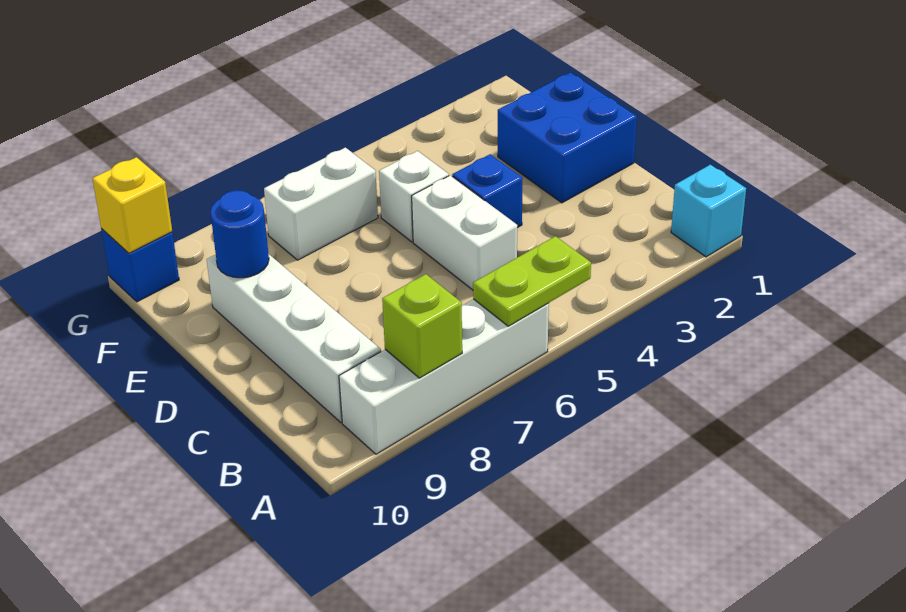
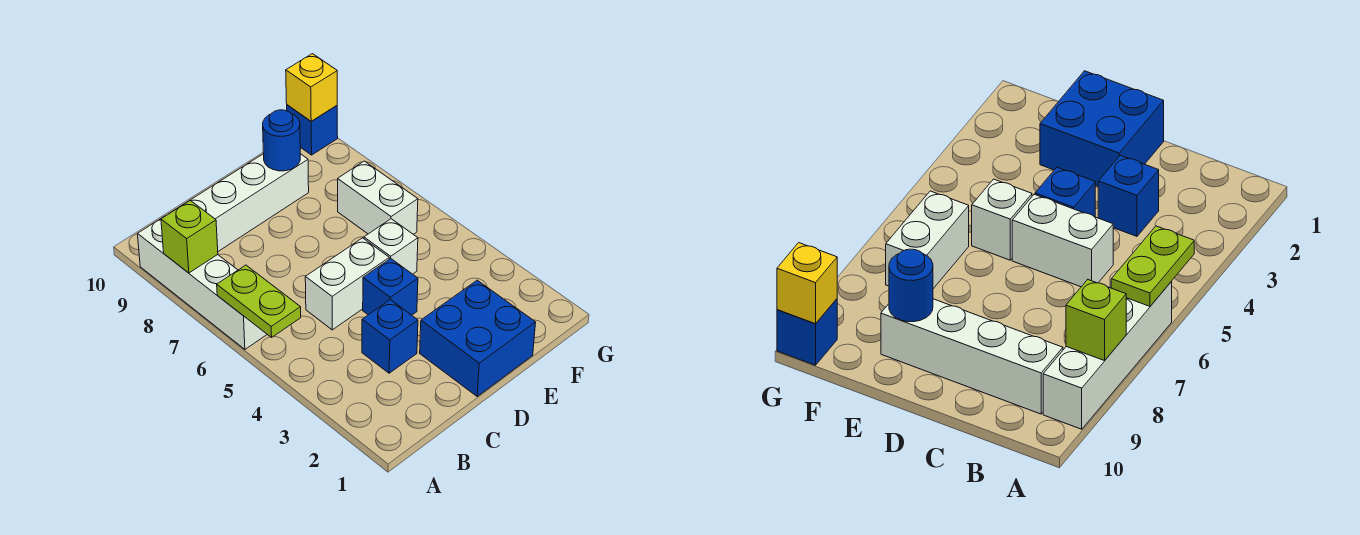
cyan 1x1 brick [671,165,746,257] -> none
none -> blue 1x1 brick [362,300,418,373]

